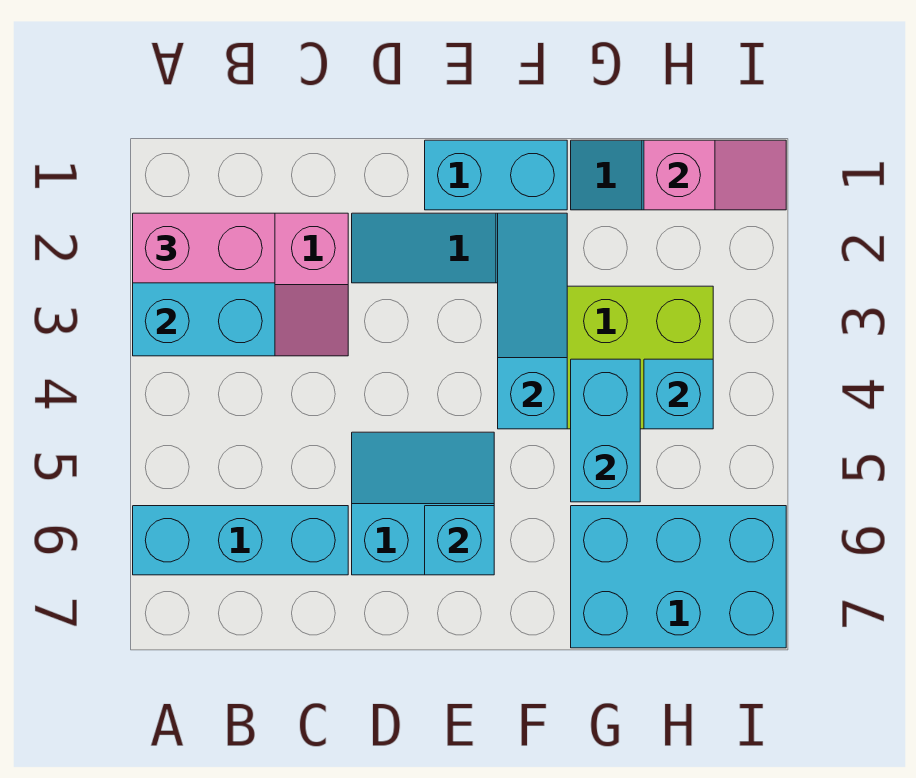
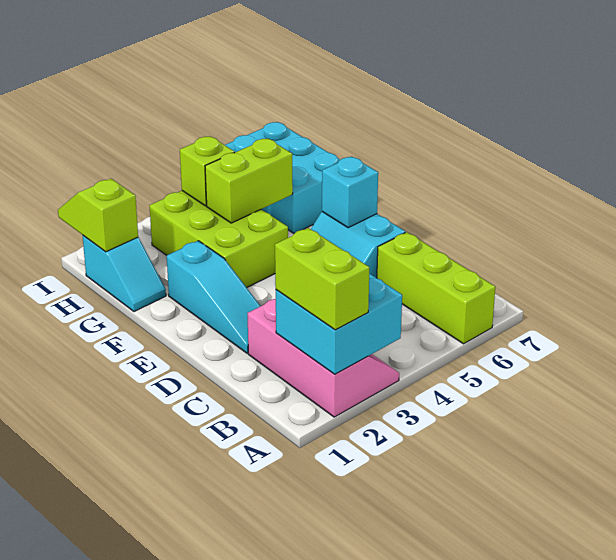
pink 1x2 brick [133,213,275,283] -> lime 1x2 brick [275,228,369,330]
cyan 1x3 brick [133,506,348,575] -> lime 1x3 brick [377,232,495,344]
cyan 1x2 brick [425,140,567,210] -> none
cyan 1x3 slope [498,213,567,429] -> none
cyan 1x2 brick [571,359,640,502] -> lime 1x2 brick [205,138,293,223]
pink 1x2 slope [644,140,786,210] -> lime 1x2 slope [58,179,138,252]
cyan 1x1 brick [644,359,713,429] -> lime 1x1 brick [180,136,235,206]

